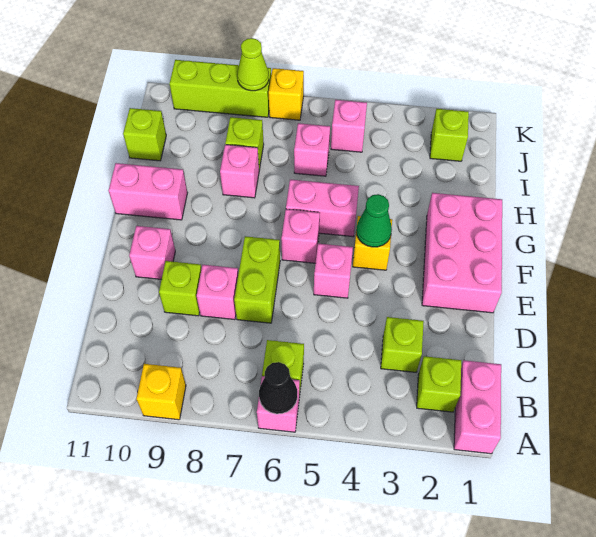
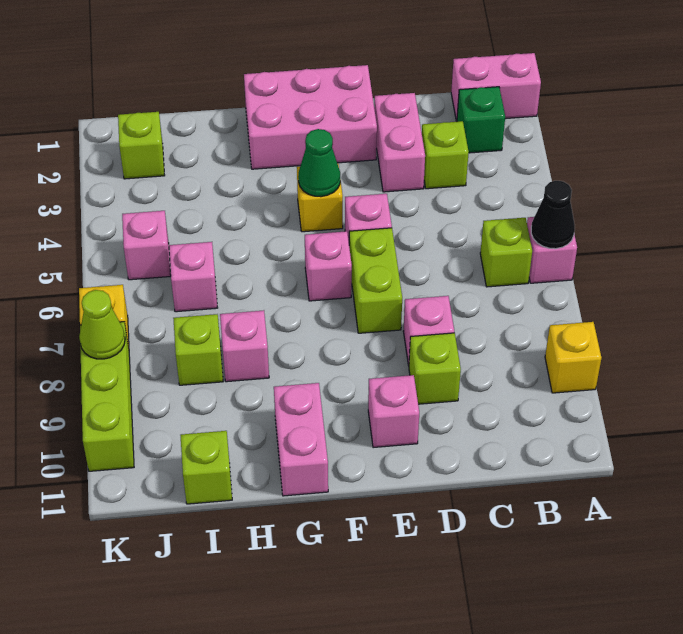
lime 1x1 brick [417,356,461,412] -> green 1x1 brick [457,87,505,153]
lime 1x2 brick [234,236,280,323] -> lime 1x2 brick turned to [349,228,402,333]
pink 1x2 brick [286,179,359,237] -> pink 1x2 brick moved to [374,93,425,192]

